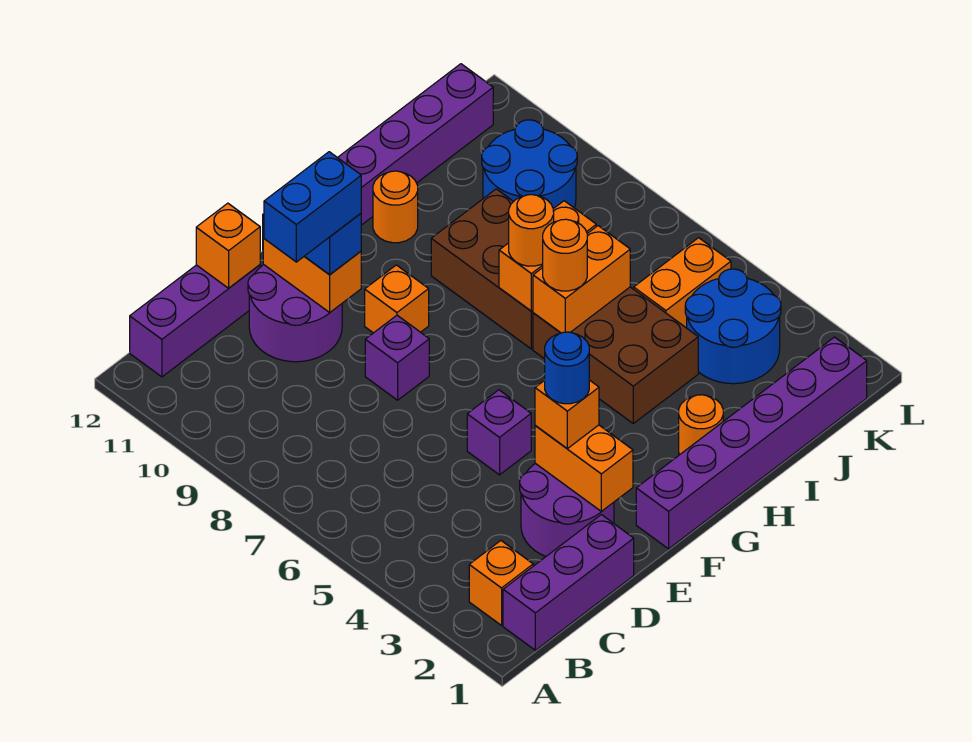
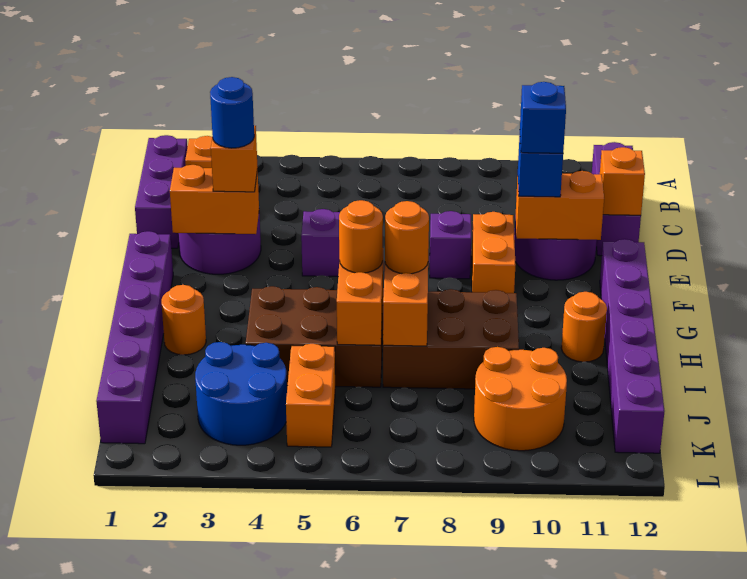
blue 1x2 brick [264,152,361,262] -> blue 1x1 brick [520,82,566,153]
orange 1x1 brick [365,265,429,333] -> orange 1x2 brick [472,212,516,293]
blue 2x2 round brick [482,120,577,209] -> orange 2x2 round brick [474,347,567,451]

